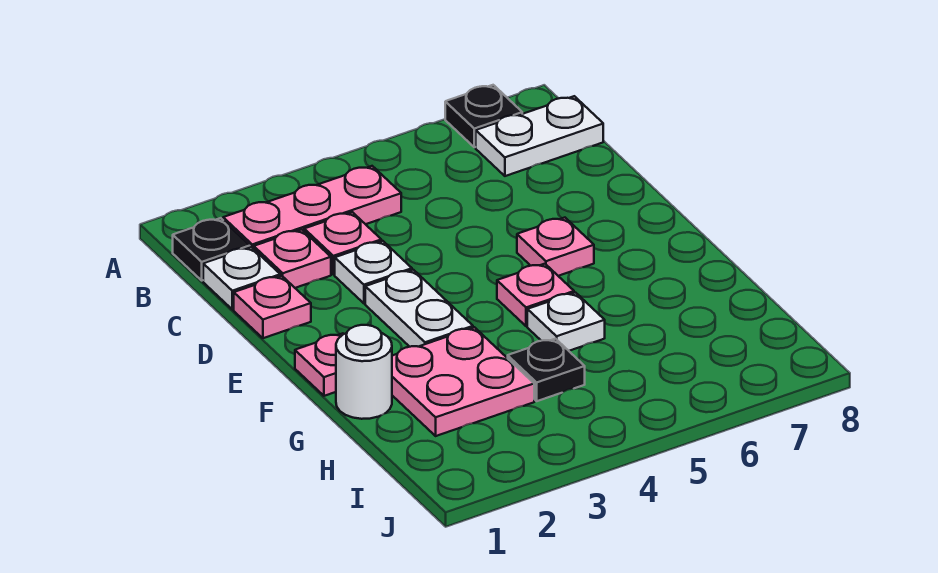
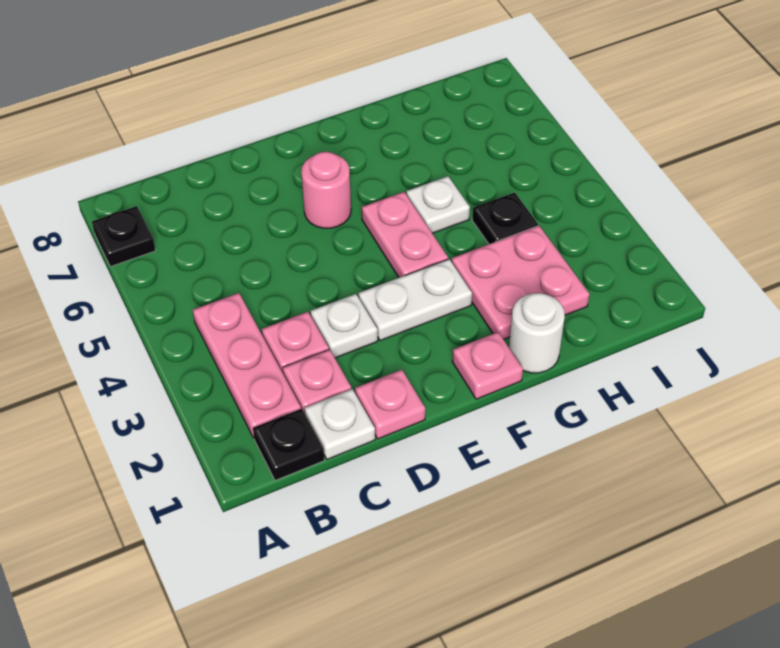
white 1x2 plate [476,96,603,176] -> none
pink 1x1 plate [517,218,594,276] -> pink 1x1 round brick [301,152,351,228]
pink 1x1 plate [497,264,574,326] -> pink 1x2 plate [362,192,448,277]

